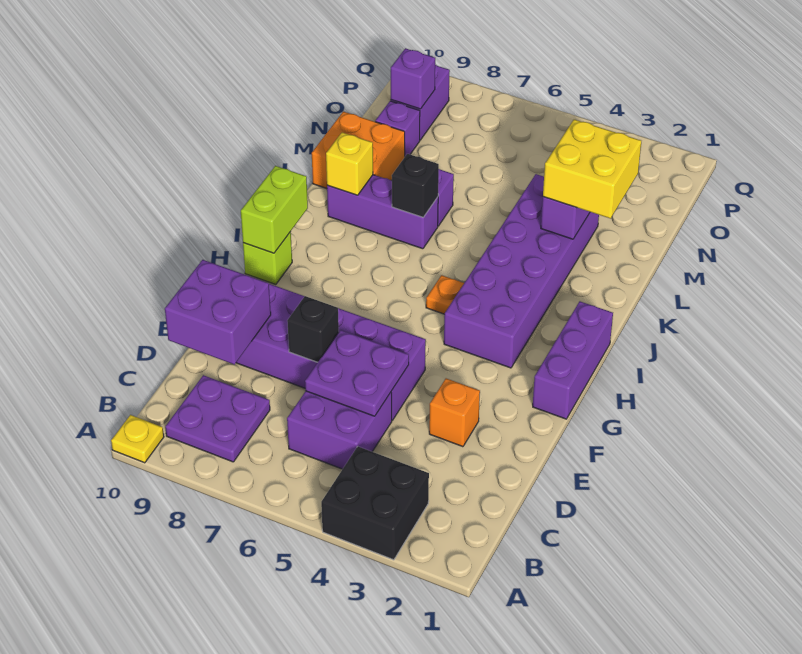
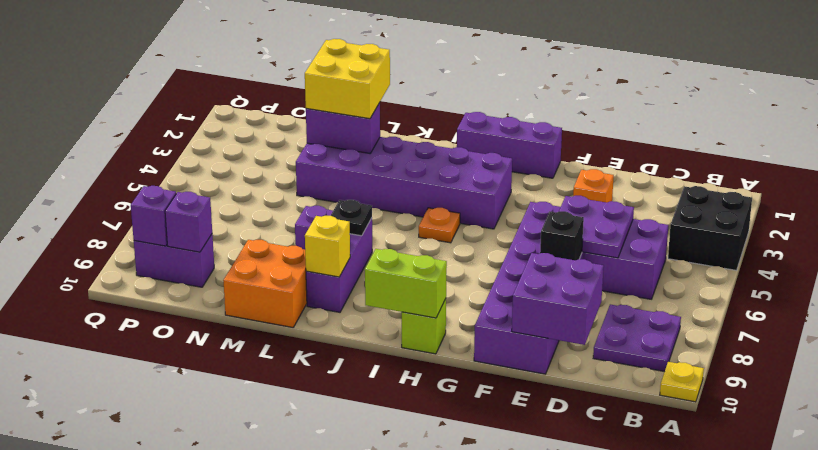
black 1x1 brick [392,154,439,217] -> black 1x1 plate [331,200,372,236]
purple 1x1 brick [375,101,420,156] -> purple 1x1 brick moved to [131,186,176,246]

